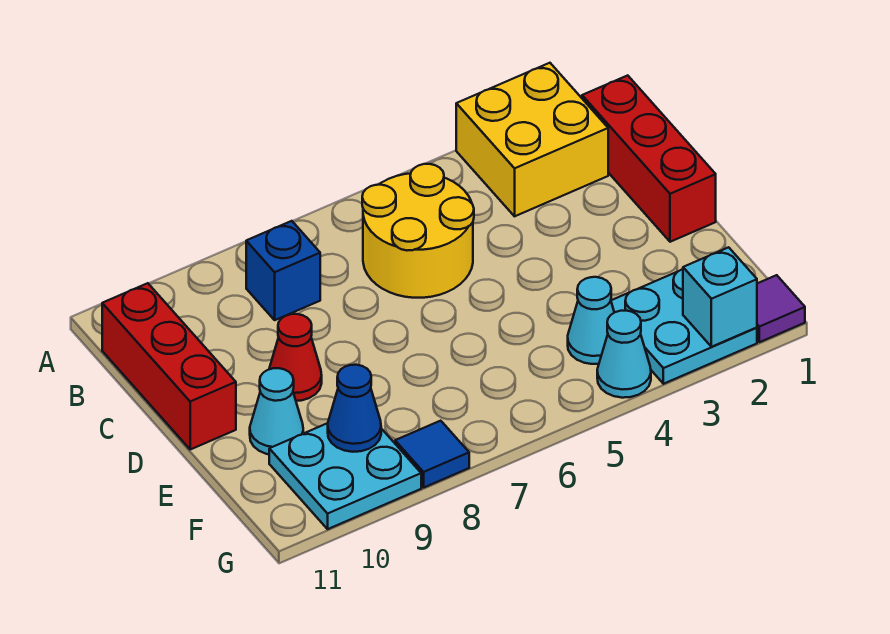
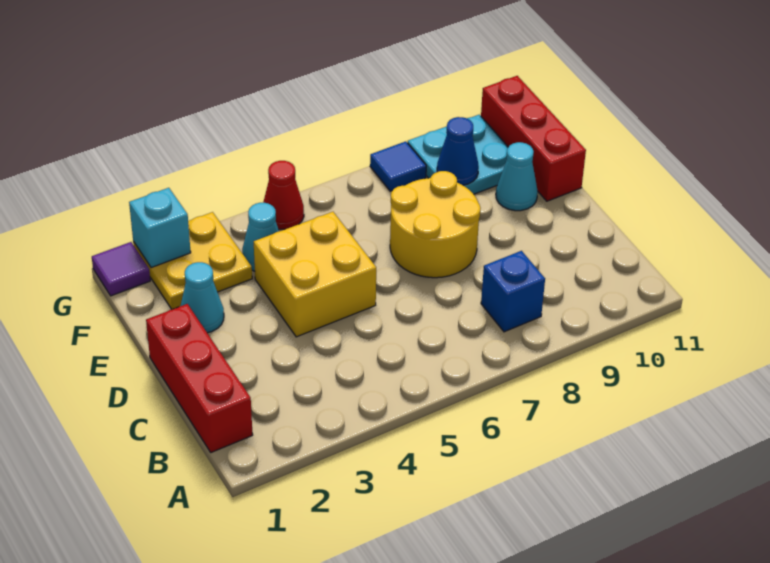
yellow 2x2 brick [456,63,608,216] -> yellow 2x2 brick moved to [254,212,376,337]
yellow 2x2 round brick [362,164,474,298] -> yellow 2x2 round brick moved to [390,171,480,278]
red 1x3 brick [102,283,236,449] -> red 1x3 brick moved to [481,76,586,201]
red 1x1 cone [269,314,322,401] -> red 1x1 cone moved to [263,161,304,229]
cyan 2x2 plate [611,269,757,384] -> yellow 2x2 plate [133,212,252,309]
cyan 1x1 cone [597,311,651,398] -> cyan 1x1 cone moved to [181,262,224,333]

